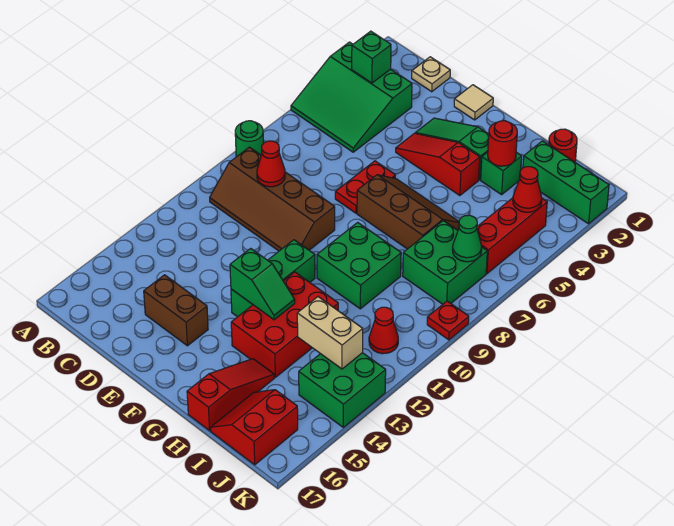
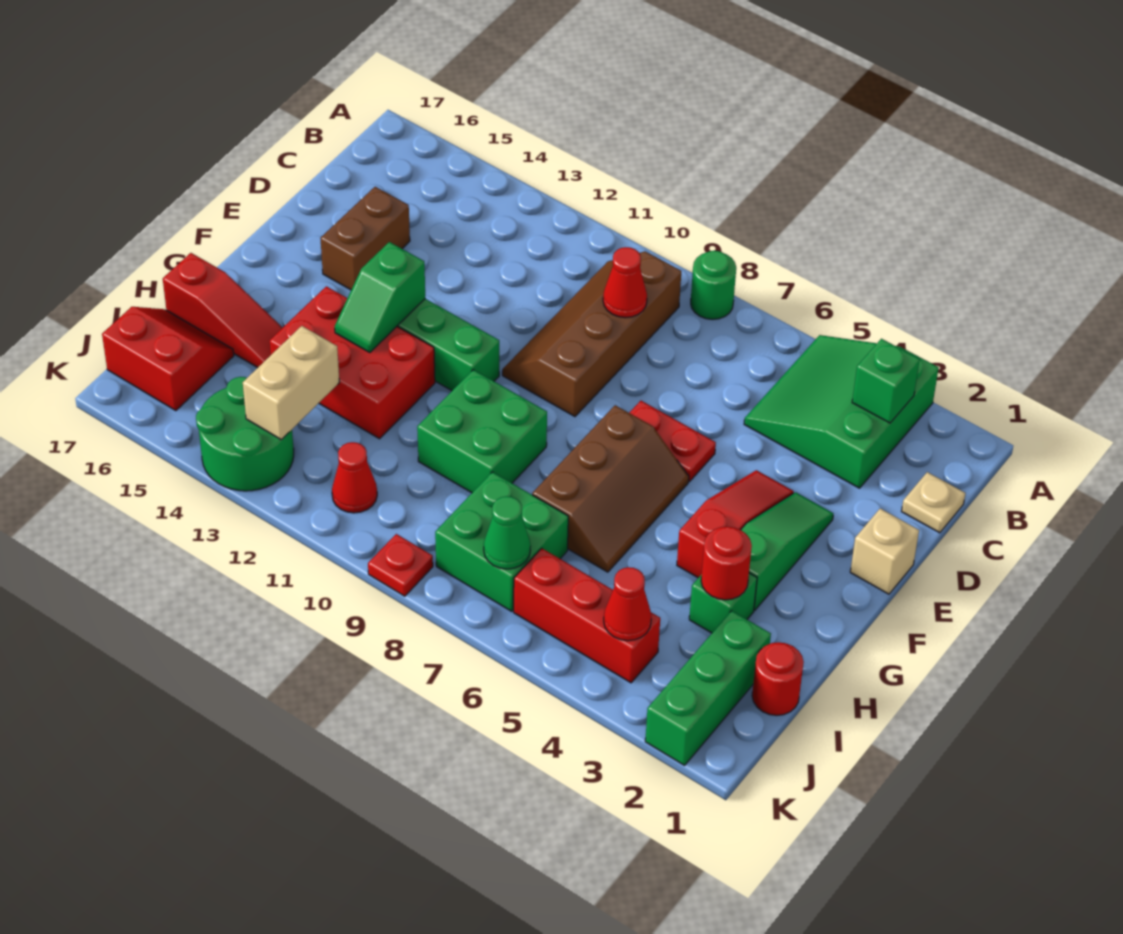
tan 1x1 tile [454,85,493,120] -> tan 1x1 brick [850,509,919,594]
green 2x2 brick [299,353,386,427] -> green 2x2 round brick [196,377,294,491]

